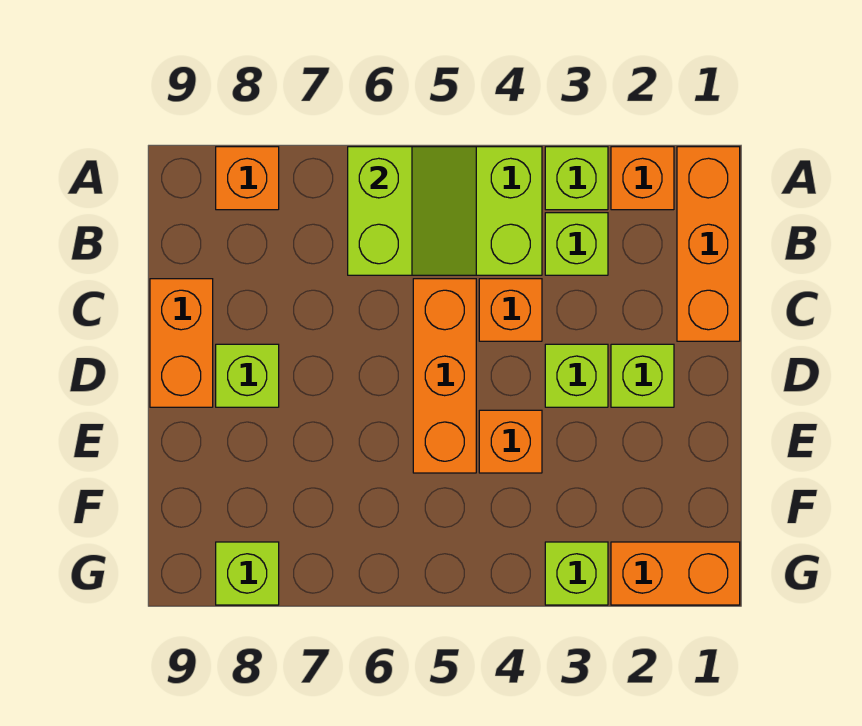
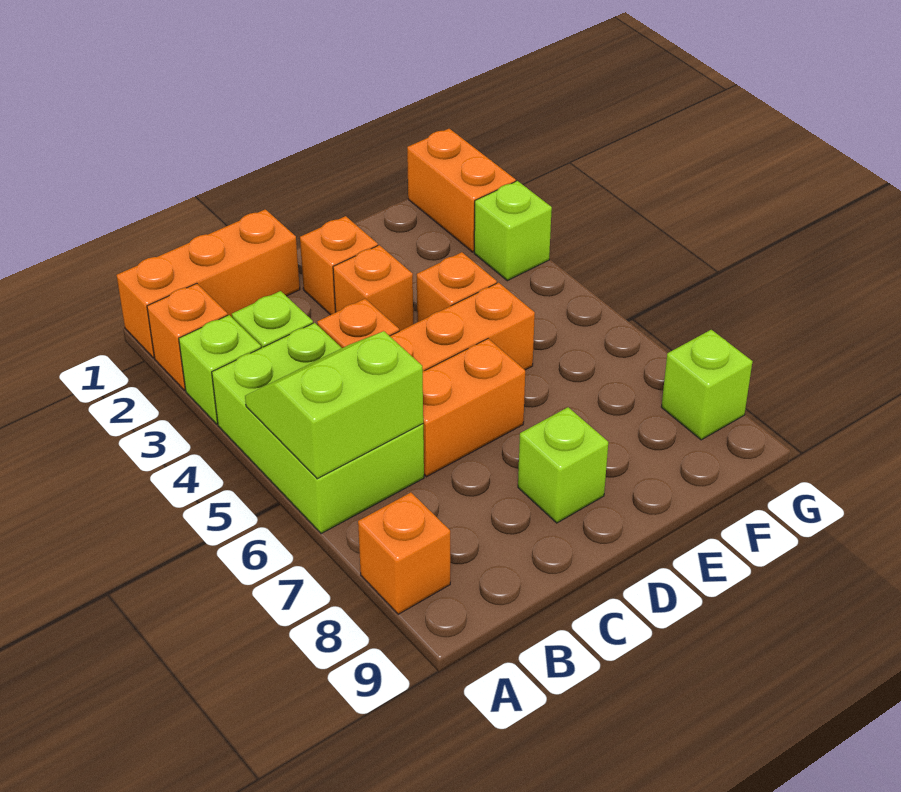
orange 1x2 brick [150,279,213,407] -> orange 1x2 brick moved to [423,339,525,477]
lime 1x1 brick [611,344,674,407] -> orange 1x1 brick [300,216,378,315]
lime 1x1 brick [545,344,608,407] -> orange 1x1 brick [333,245,413,331]

